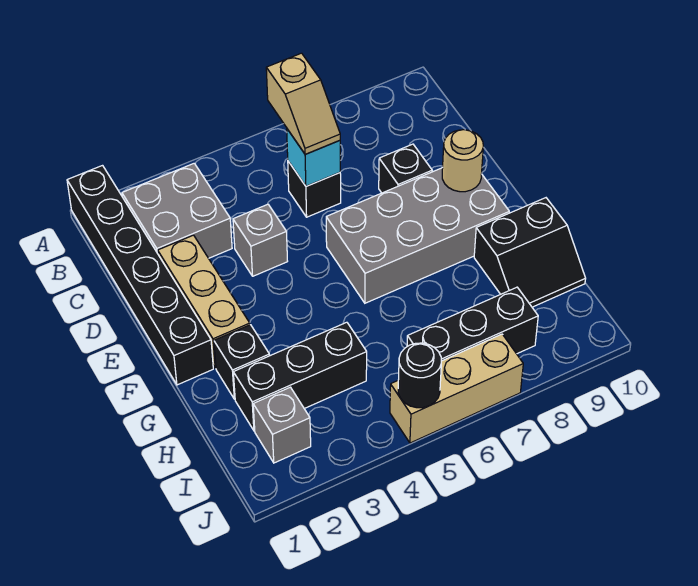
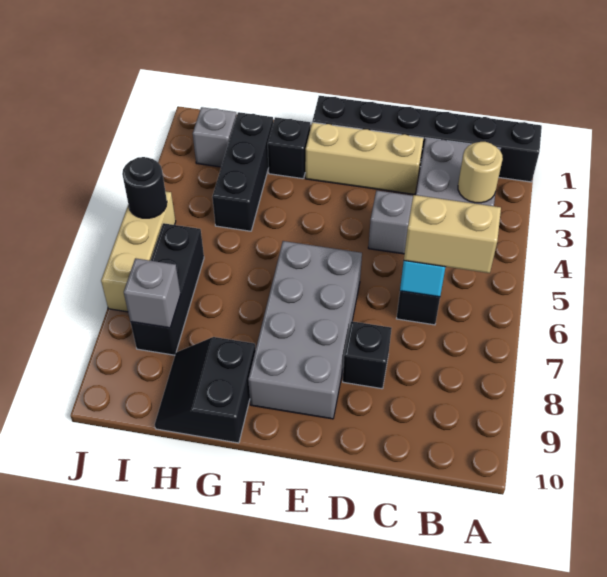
tan 1x2 slope [266,53,340,154] -> tan 1x2 brick [404,195,501,273]
tan 1x1 round brick [442,130,483,192] -> tan 1x1 round brick moved to [458,142,503,203]
none -> grey 1x1 brick [124,258,181,328]

